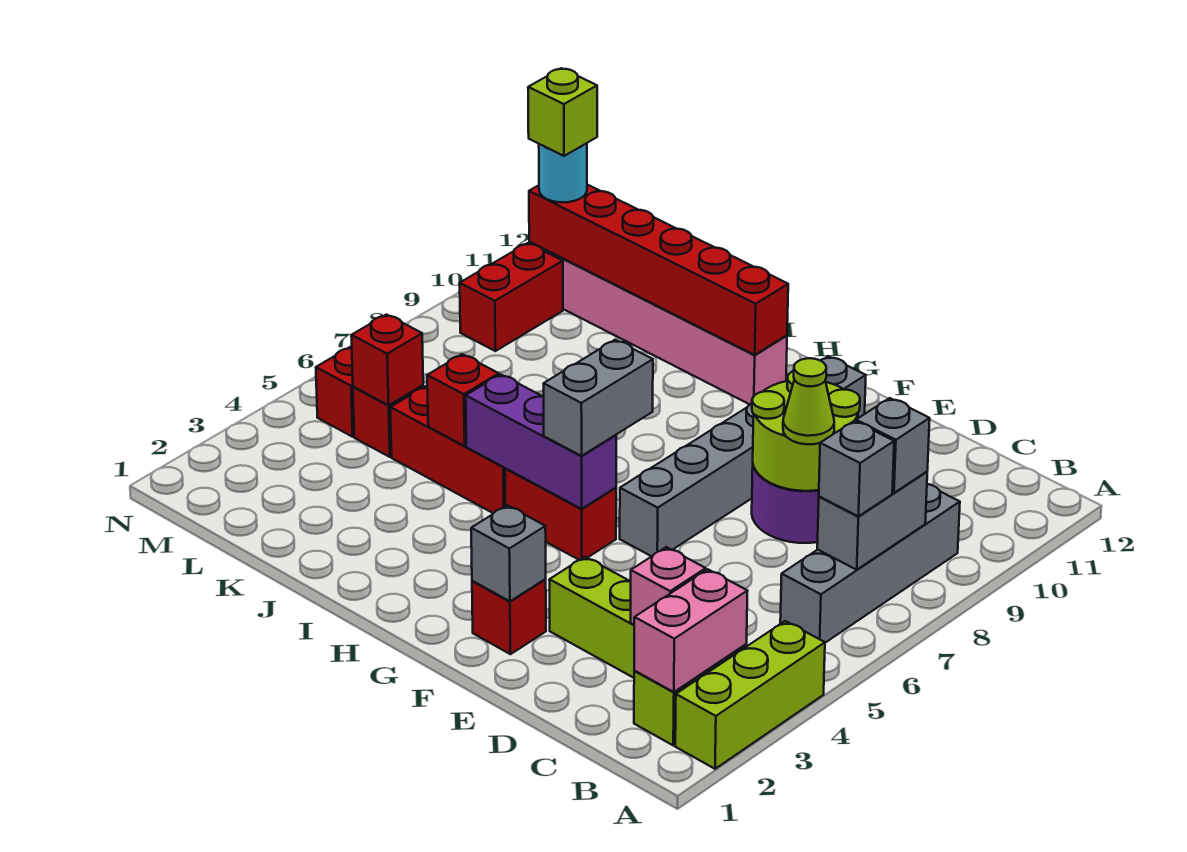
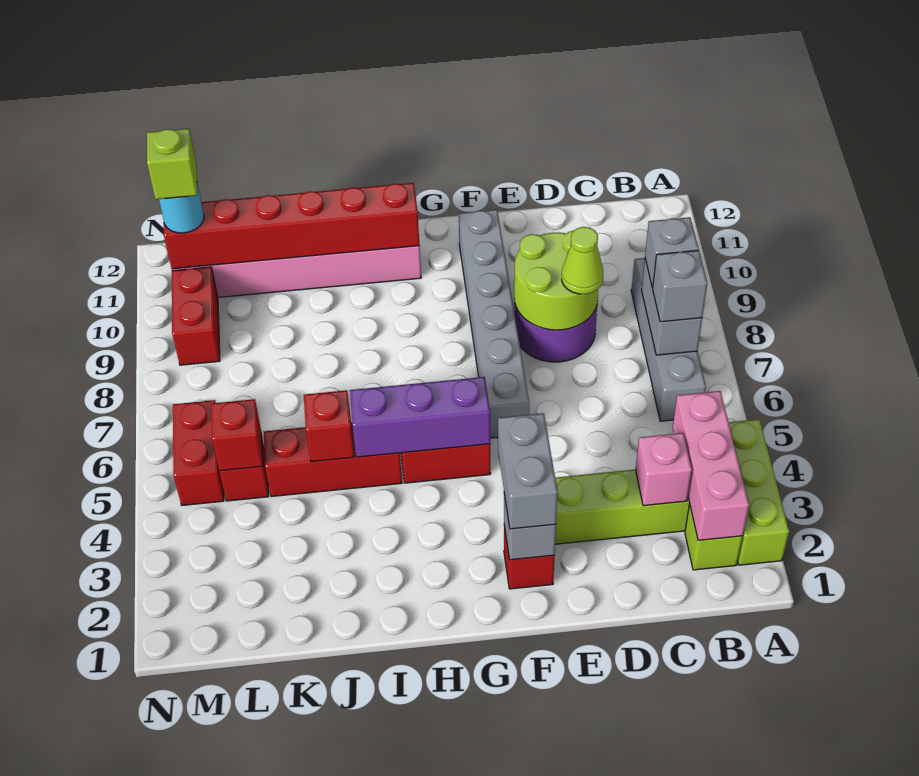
pink 1x2 brick [634,569,747,692] -> pink 1x3 brick [673,391,749,540]
grey 1x2 brick [544,340,653,456] -> grey 1x2 brick moved to [498,413,558,529]

